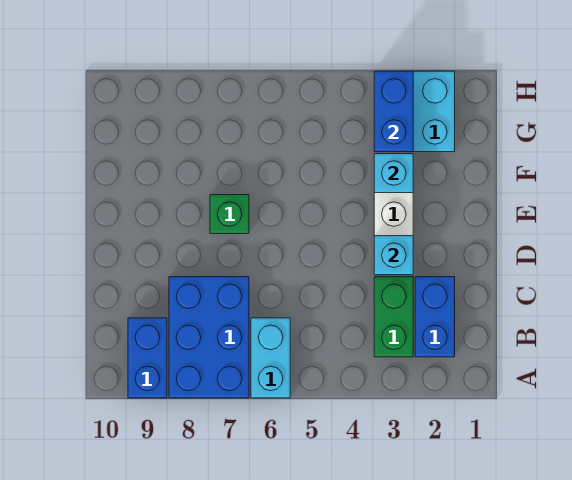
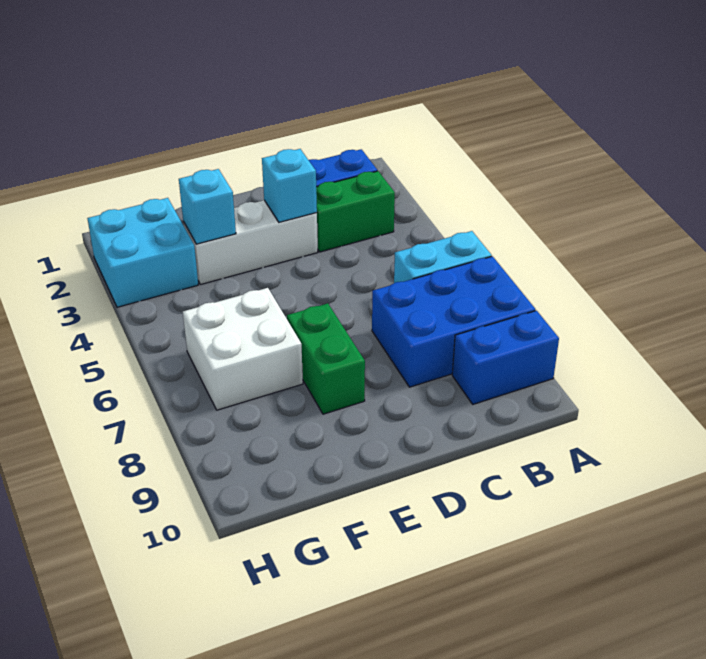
green 1x1 brick [210,195,249,234] -> green 1x2 brick [287,303,365,414]
none -> white 2x2 brick [183,288,303,410]
blue 1x2 brick [374,71,413,152] -> none

